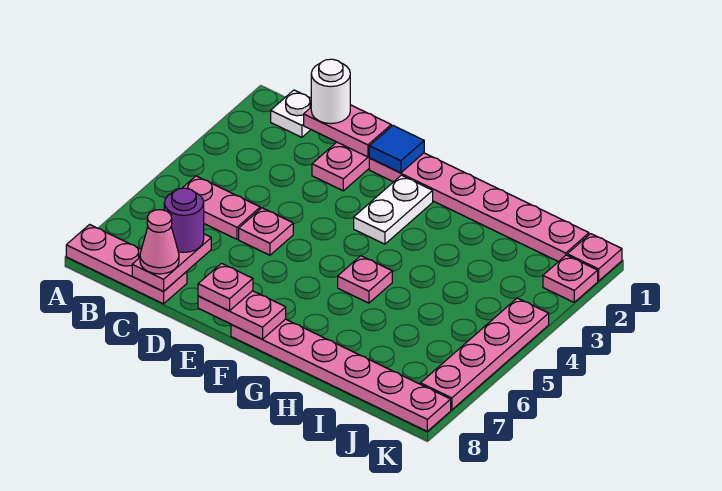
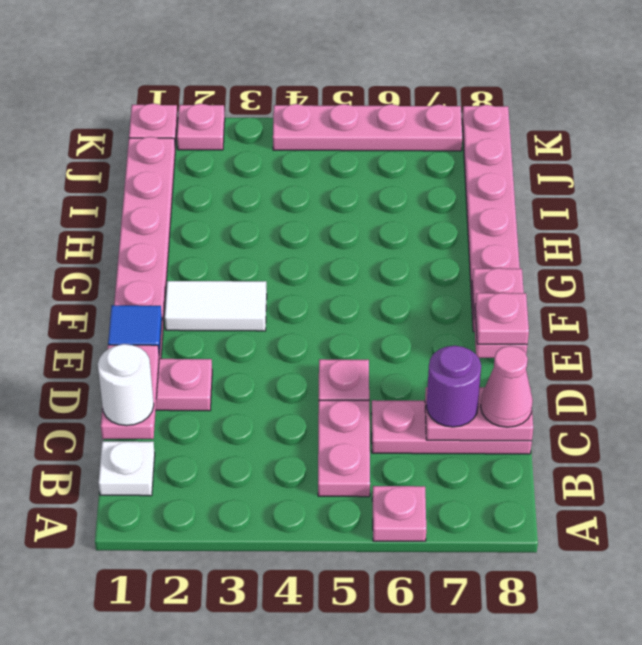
pink 1x3 plate [66,225,187,304] -> pink 1x3 plate turned to [371,400,532,454]
white 1x2 plate [354,175,433,244] -> white 1x2 tile [165,281,267,331]
pink 1x1 plate [338,256,392,303] -> pink 1x1 plate moved to [372,486,426,541]

